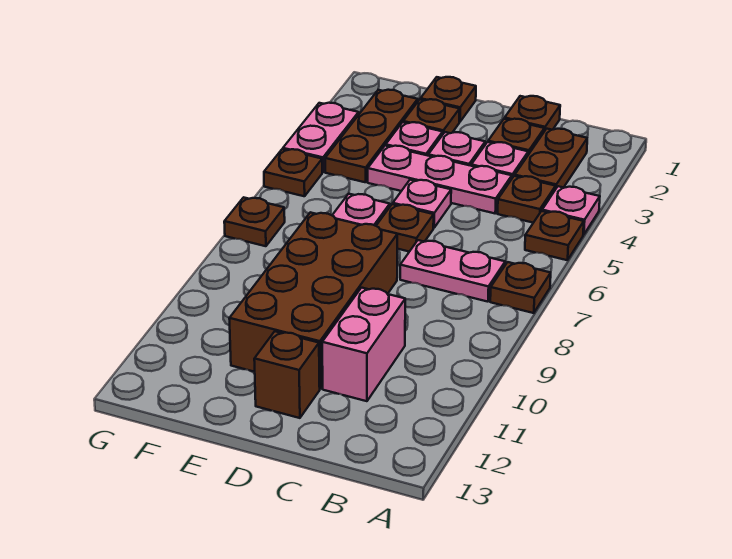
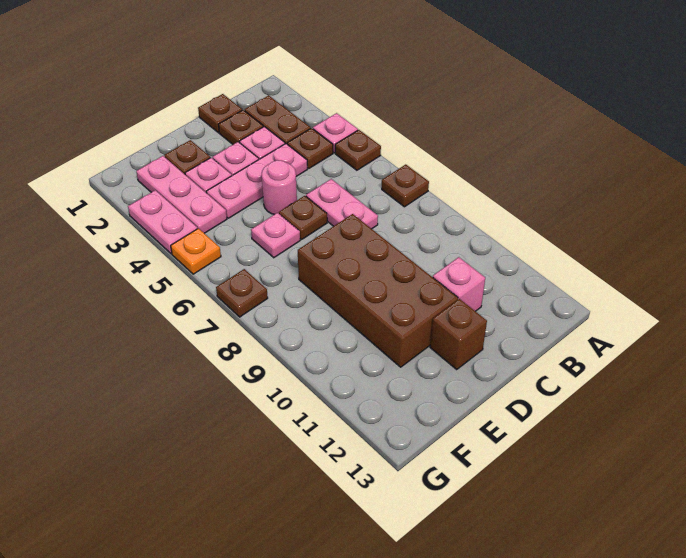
pink 1x2 plate [400,240,505,302] -> pink 1x2 plate turned to [306,179,378,229]
pink 1x2 brick [322,288,405,401] -> pink 1x1 brick [433,257,485,311]
pink 1x1 plate [393,180,451,228] -> pink 1x1 round brick [262,160,297,215]
brown 1x1 plate [420,77,476,122] -> none
brown 1x3 plate [325,90,418,182] -> pink 1x3 plate [136,156,227,233]
brown 1x1 plate [264,149,322,196] -> orange 1x1 plate [171,228,221,274]

